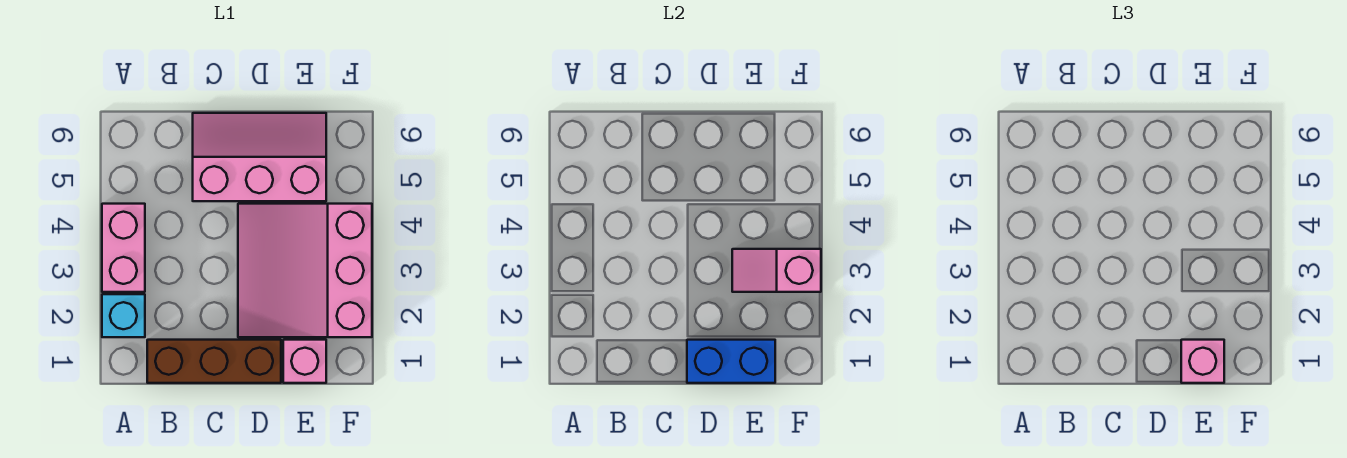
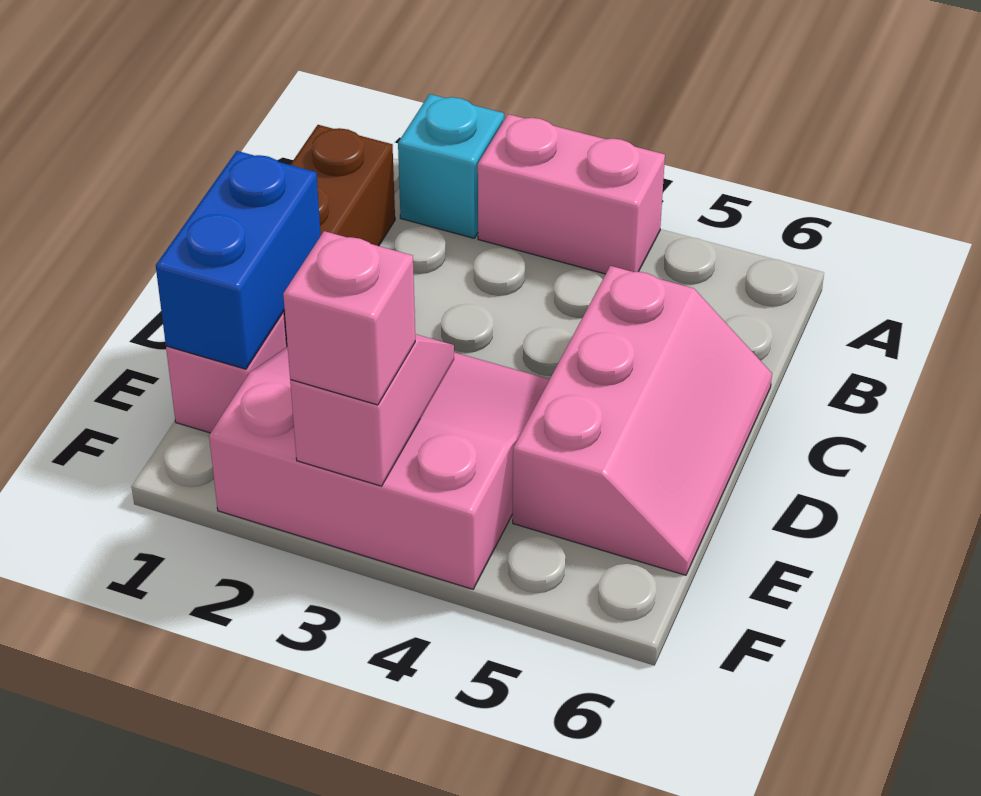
pink 1x1 brick [1181,340,1224,383] -> pink 1x1 brick moved to [283,231,415,405]

